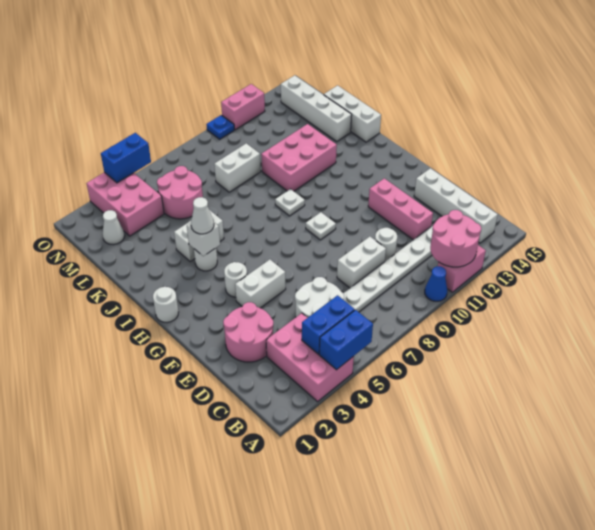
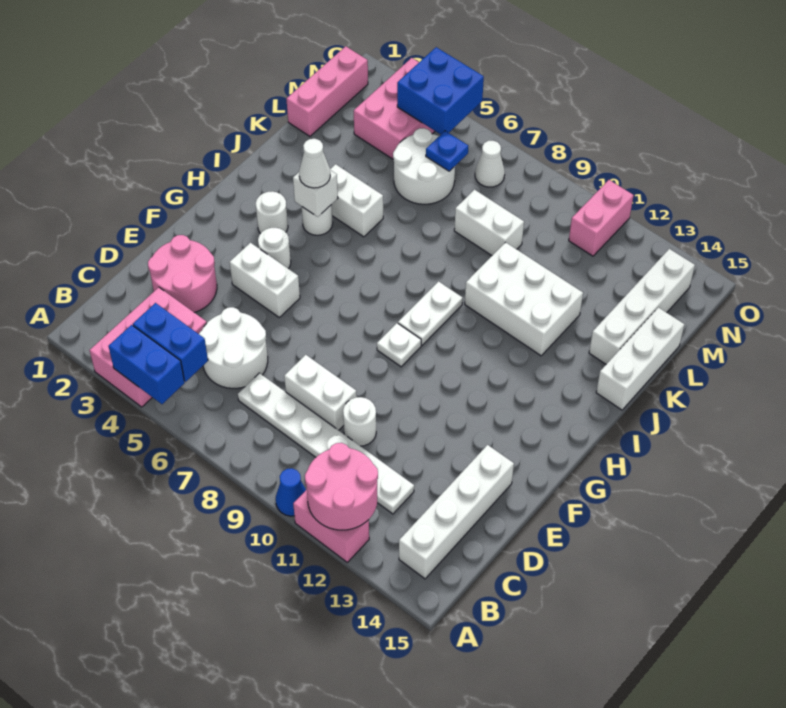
pink 1x3 brick [368,178,433,240] -> pink 1x3 brick moved to [287,46,368,136]
white 1x1 round brick [153,287,178,322] -> white 1x1 round brick moved to [256,192,288,234]
white 1x1 plate [275,189,305,216] -> white 1x2 plate [398,281,463,345]
pink 2x3 brick [261,124,337,191] -> white 2x3 brick [465,242,583,356]
pink 2x2 round brick [157,166,203,219] -> white 2x2 round brick [393,128,455,204]
white 1x1 cone [103,210,125,245] -> white 1x1 cone moved to [475,141,505,187]
blue 1x2 brick [101,133,151,183] -> blue 2x2 brick [397,47,484,134]
blue 1x1 plate [206,115,234,139] -> blue 1x1 plate moved to [426,131,468,171]
pink 1x2 brick [221,84,265,130] -> pink 1x2 brick turned to [569,180,634,256]

